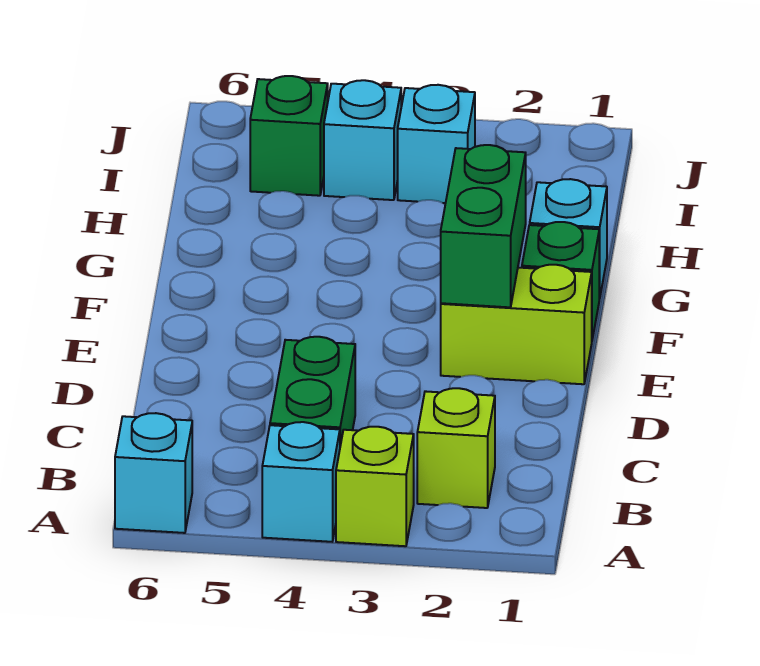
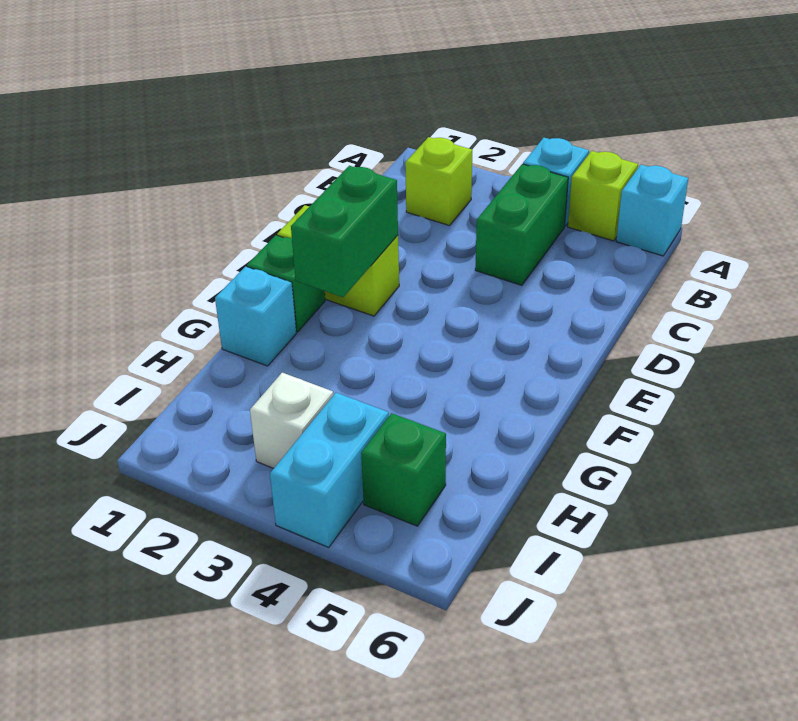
lime 1x1 brick [336,427,414,546] -> lime 1x1 brick moved to [568,151,638,241]
cyan 1x1 brick [398,85,475,203] -> white 1x1 brick [250,373,333,468]
cyan 1x1 brick [324,80,401,200] -> cyan 1x2 brick [270,393,389,547]

